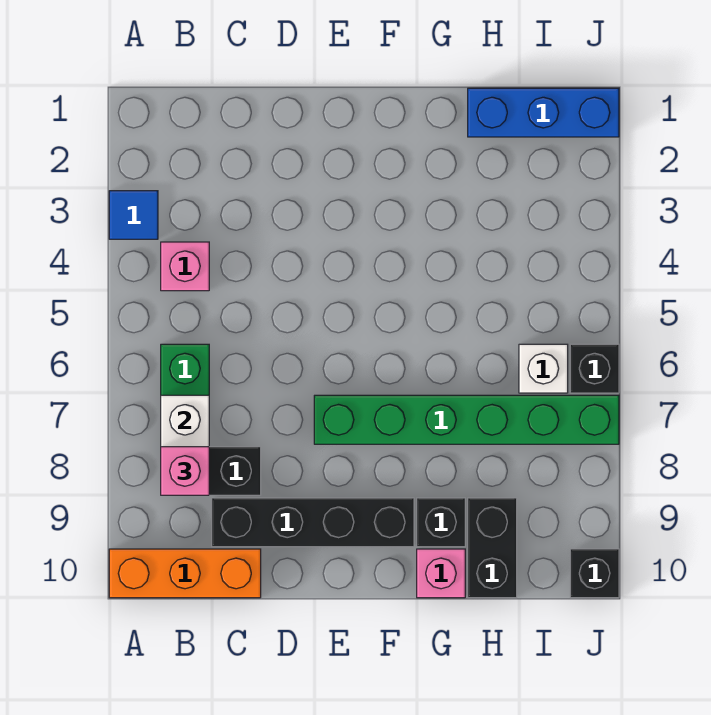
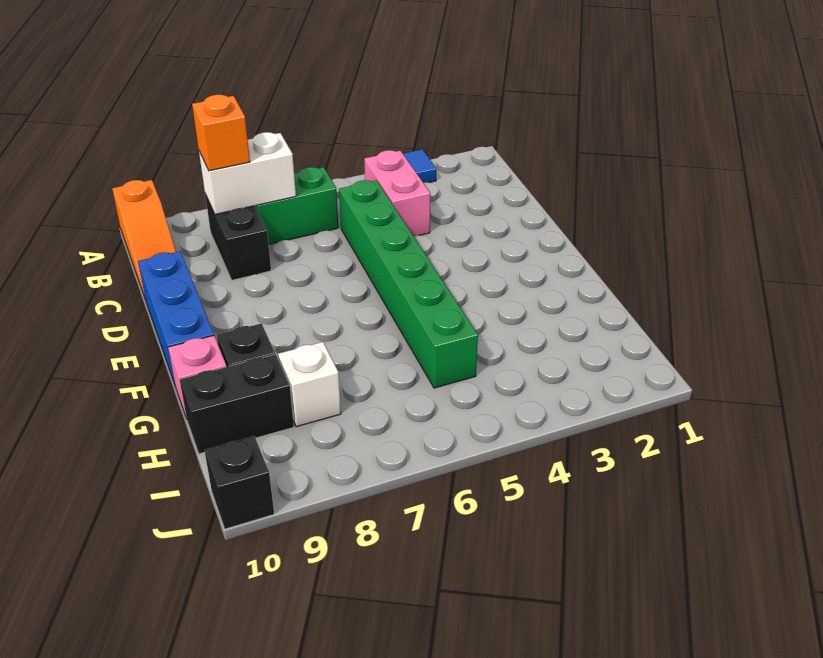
orange 1x3 brick [109,549,261,598] -> orange 1x3 slope [112,180,176,298]
pink 1x1 brick [161,242,209,291] -> pink 1x2 brick [364,150,430,236]
pink 1x1 brick [161,447,209,495] -> orange 1x1 brick [192,95,250,171]
black 1x4 brick [212,498,414,547] -> none
green 1x6 brick [314,395,619,444] -> green 1x6 brick moved to [339,180,478,388]
blue 1x3 brick [468,88,619,137] -> blue 1x3 brick moved to [138,251,214,387]
white 1x1 brick [519,344,568,393] -> white 1x1 brick moved to [278,342,341,427]
black 1x1 brick [570,344,619,393] -> none

